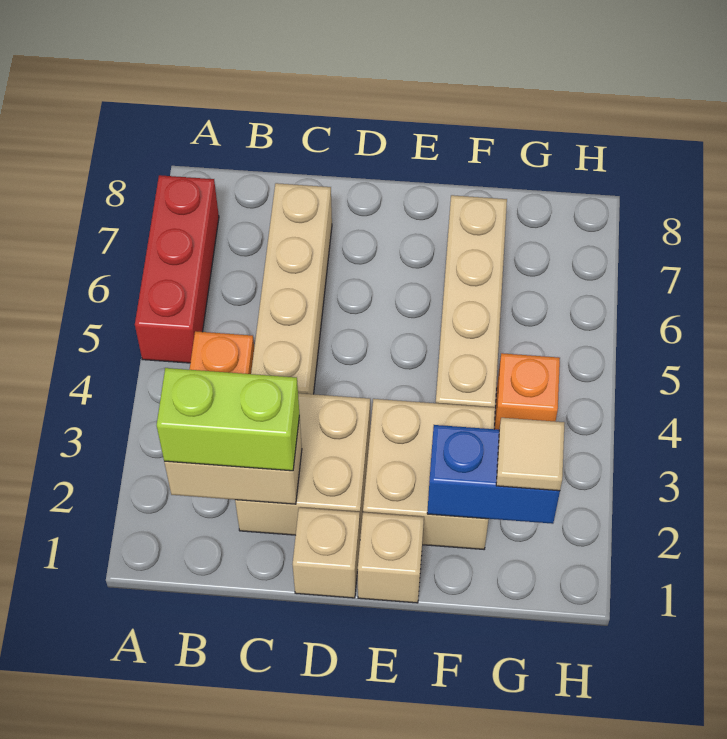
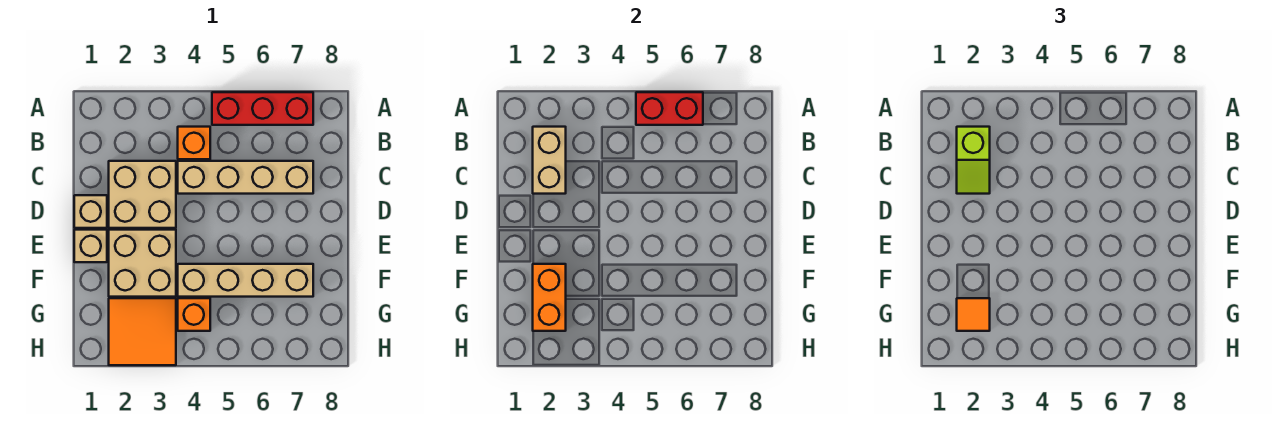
none -> red 1x2 brick [636,92,703,125]
lime 1x2 brick [157,368,299,471] -> lime 1x2 slope [957,127,990,194]
blue 1x2 brick [427,425,560,524] -> orange 1x2 brick [533,264,566,331]
none -> orange 2x2 tile [109,298,176,365]
tan 1x1 tile [496,418,565,491] -> orange 1x1 tile [957,298,990,331]

